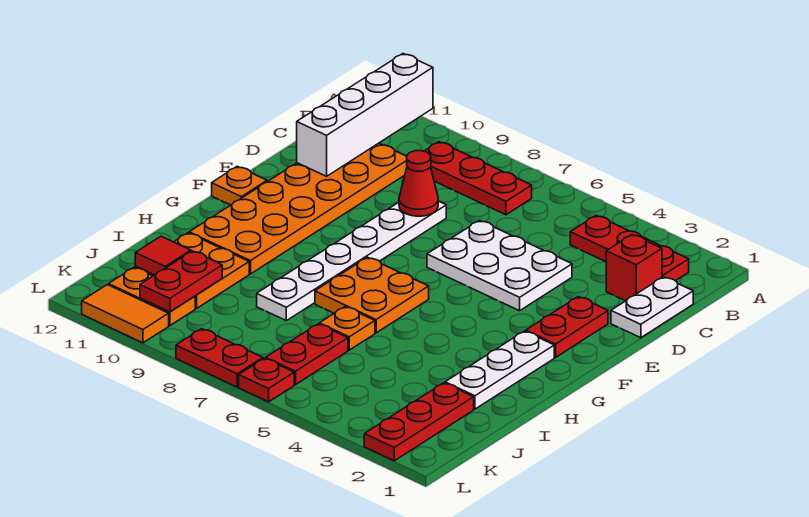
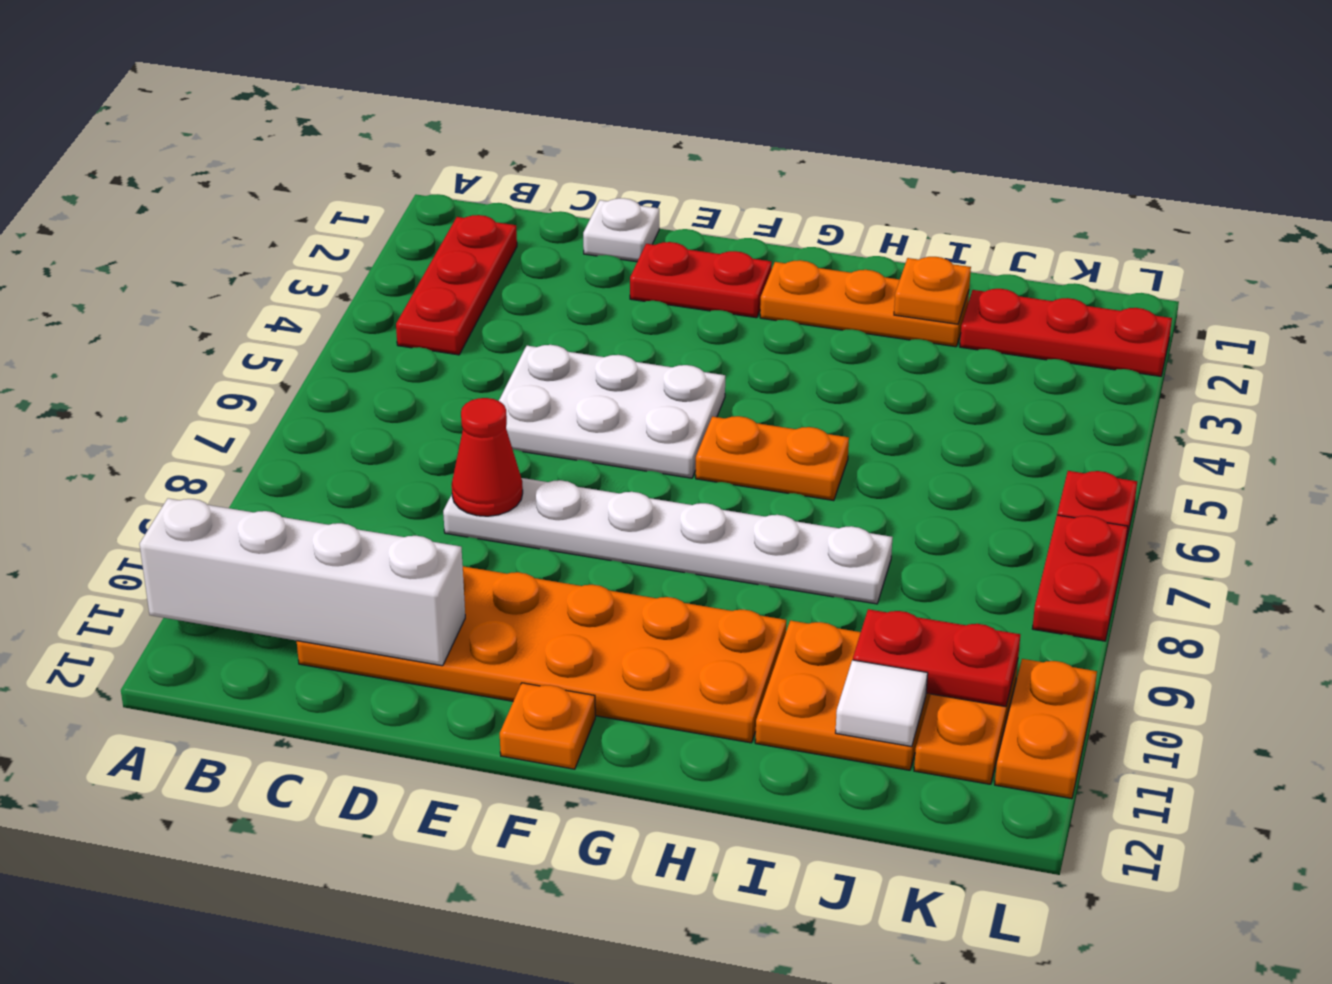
red 1x3 plate [425,142,532,215] -> none
white 1x2 plate [611,277,693,338] -> white 1x1 plate [583,198,659,262]
red 1x1 brick [606,235,662,301] -> none
white 2x3 plate [427,220,572,311] -> white 2x3 plate turned to [499,345,725,478]
white 1x3 plate [445,331,554,409] -> orange 1x3 plate [760,260,969,347]
orange 2x2 plate [315,257,429,333] -> orange 1x2 plate [696,416,849,501]
orange 1x1 plate [319,307,375,350] -> orange 1x1 plate moved to [894,257,971,324]
red 1x2 plate [266,324,348,385] -> none
red 1x1 tile [135,236,191,275] -> white 1x1 tile [836,660,928,747]
orange 1x2 tile [82,285,169,343] -> orange 1x2 plate [995,659,1097,799]

